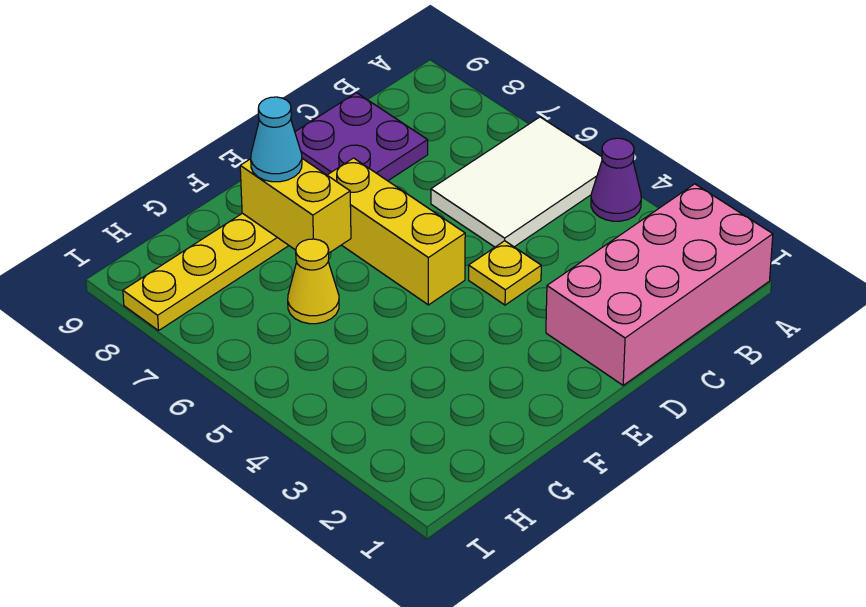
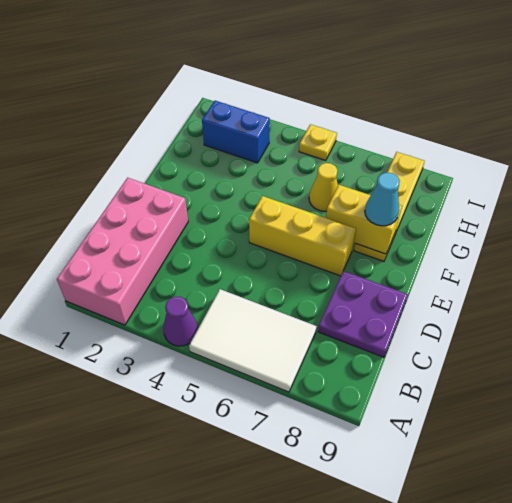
white 2x3 tile [431,117,602,247] -> white 2x3 tile turned to [189,289,316,392]
yellow 1x1 plate [469,241,541,305] -> yellow 1x1 plate moved to [299,124,337,161]
none -> blue 1x2 brick [202,101,270,163]

